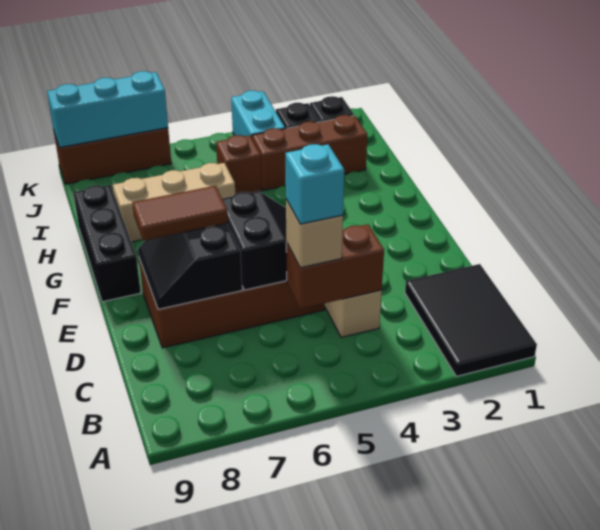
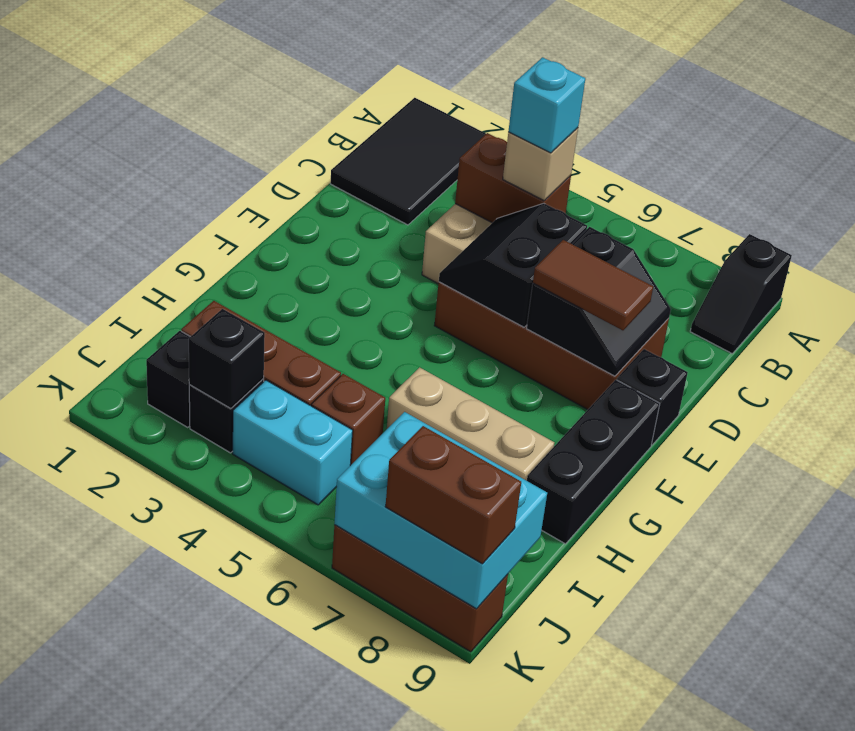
none -> black 1x2 slope [690,234,792,353]
none -> black 1x1 brick [617,349,688,445]
none -> black 1x1 brick [189,309,265,409]
cyan 1x2 brick [231,91,285,137] -> cyan 1x2 brick turned to [233,380,353,505]
cyan 1x3 brick [47,71,168,148] -> cyan 2x3 brick [335,412,547,609]
none -> brown 1x2 brick [385,426,521,564]

